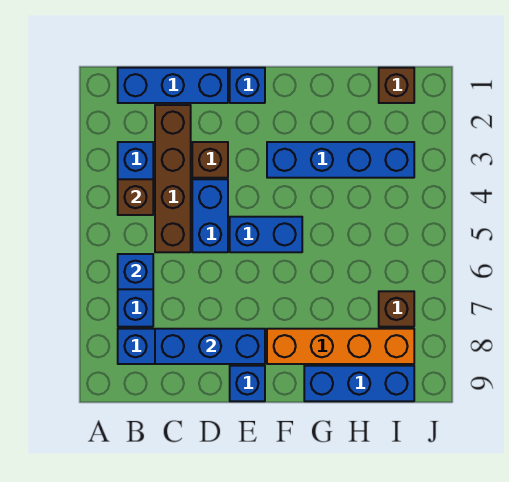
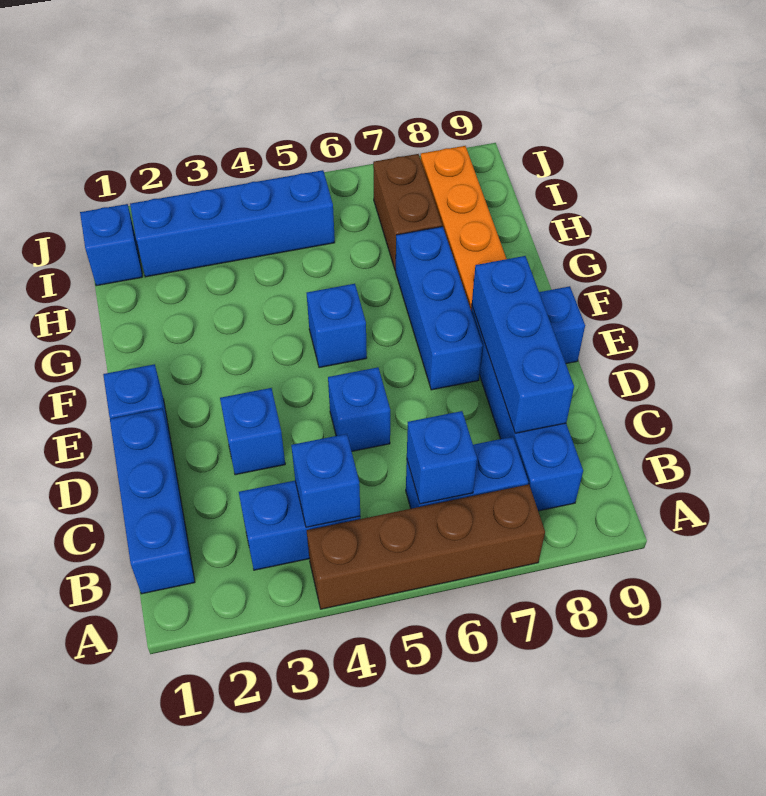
brown 1x1 brick [118,179,153,215] -> blue 1x1 brick [291,434,360,527]
brown 1x4 brick [155,105,191,252] -> brown 1x4 brick moved to [307,484,545,609]
brown 1x1 brick [192,142,228,178] -> blue 1x1 brick [220,388,285,475]
blue 1x2 brick [192,179,228,252] -> blue 1x1 brick [328,367,390,451]
blue 1x2 brick [230,217,302,252] -> blue 1x1 brick [307,284,367,368]
blue 1x4 brick [267,142,414,178] -> blue 1x4 brick turned to [130,170,335,277]
blue 1x3 brick [304,366,414,401] -> blue 1x3 brick moved to [396,226,483,390]
brown 1x1 brick [379,68,414,103] -> blue 1x1 brick [80,204,143,286]
brown 1x1 brick [379,291,414,327] -> brown 1x2 brick [373,154,442,271]

